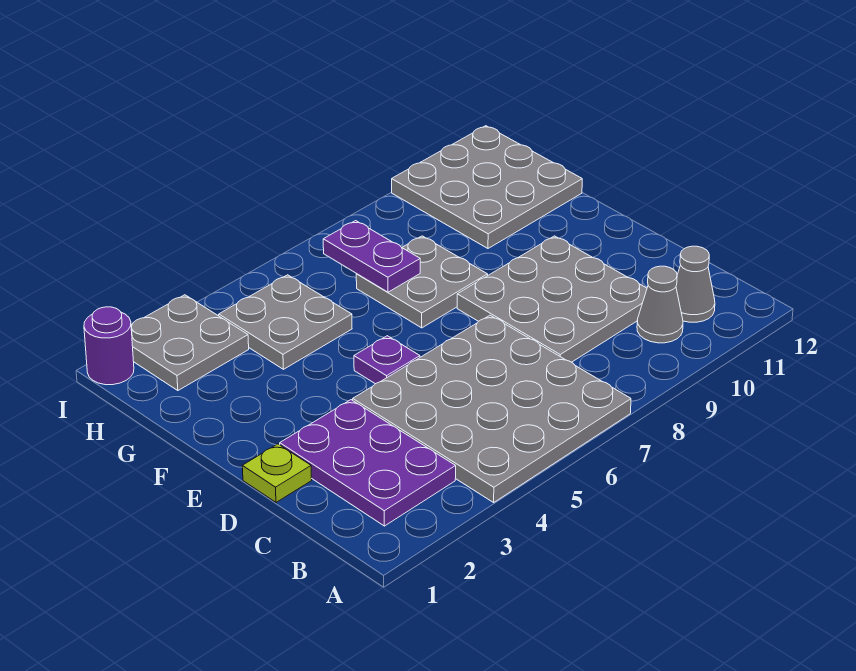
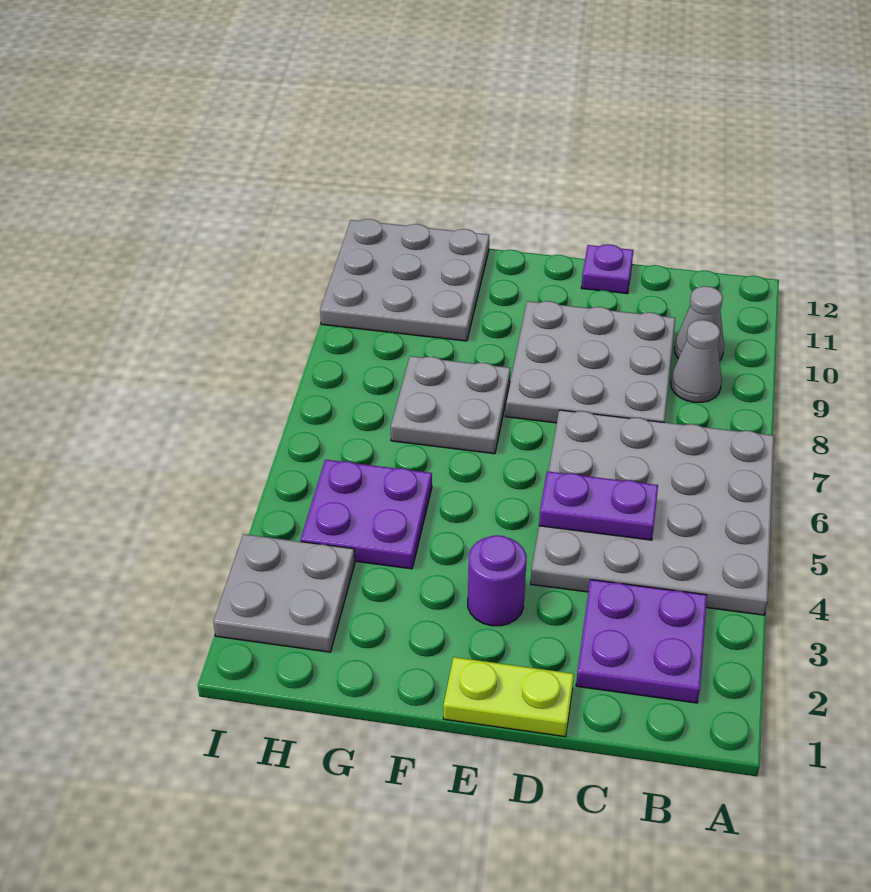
purple 2x3 plate [280,400,456,526] -> purple 2x2 plate [576,580,707,703]
grey 1x1 cone [676,246,715,322] -> grey 1x1 cone moved to [671,320,722,402]
lime 1x1 plate [242,444,312,502] -> lime 1x2 plate [443,657,574,737]
purple 1x1 plate [354,336,420,384] -> purple 1x1 plate moved to [581,244,633,294]
grey 2x2 plate [219,275,352,369] -> purple 2x2 plate [300,460,432,569]
purple 1x2 plate [323,221,420,292] -> purple 1x2 plate moved to [539,471,658,540]
purple 1x1 round brick [84,307,134,385] -> purple 1x1 round brick moved to [468,535,526,626]

